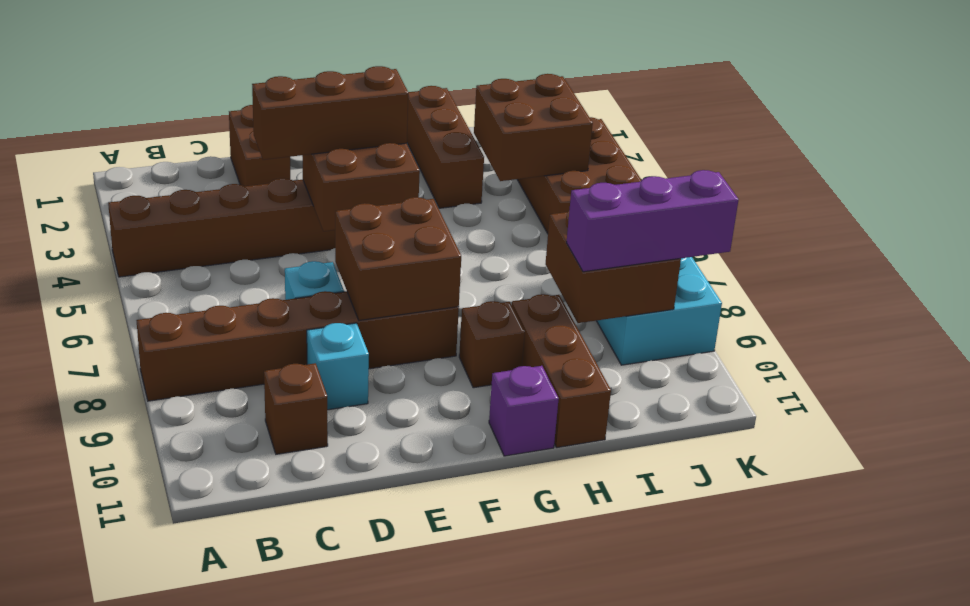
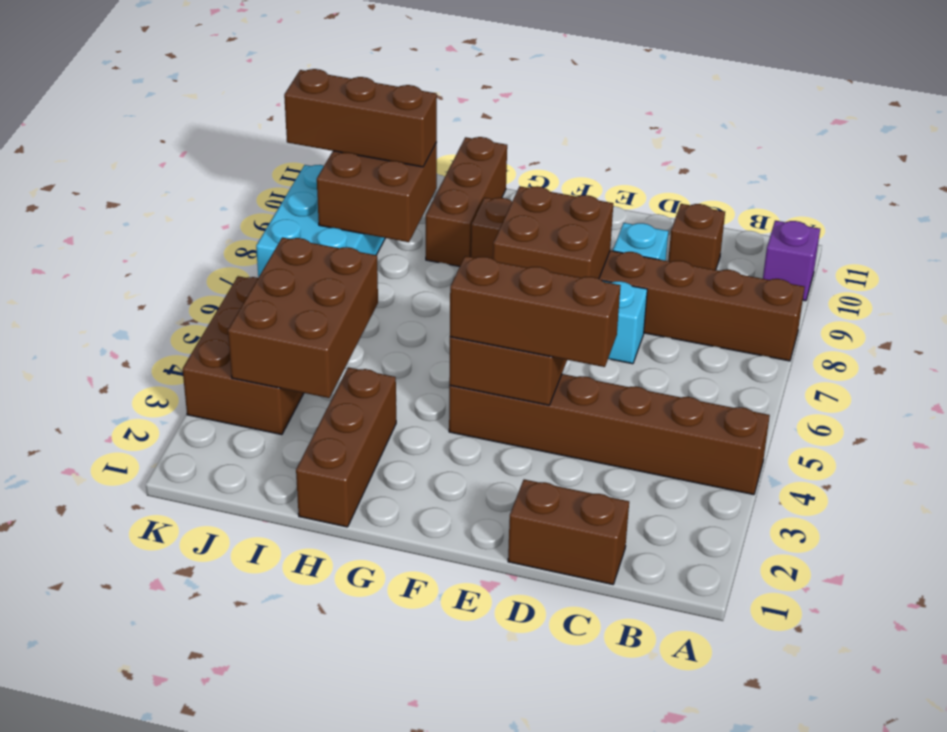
brown 1x2 brick [229,105,290,186] -> brown 1x2 brick turned to [508,479,629,584]
purple 1x1 brick [489,366,559,456] -> purple 1x1 brick moved to [763,221,820,301]
brown 2x2 brick [474,74,593,181] -> brown 2x3 brick [228,237,378,398]
purple 1x3 brick [566,170,739,272] -> brown 1x3 brick [284,69,437,167]

